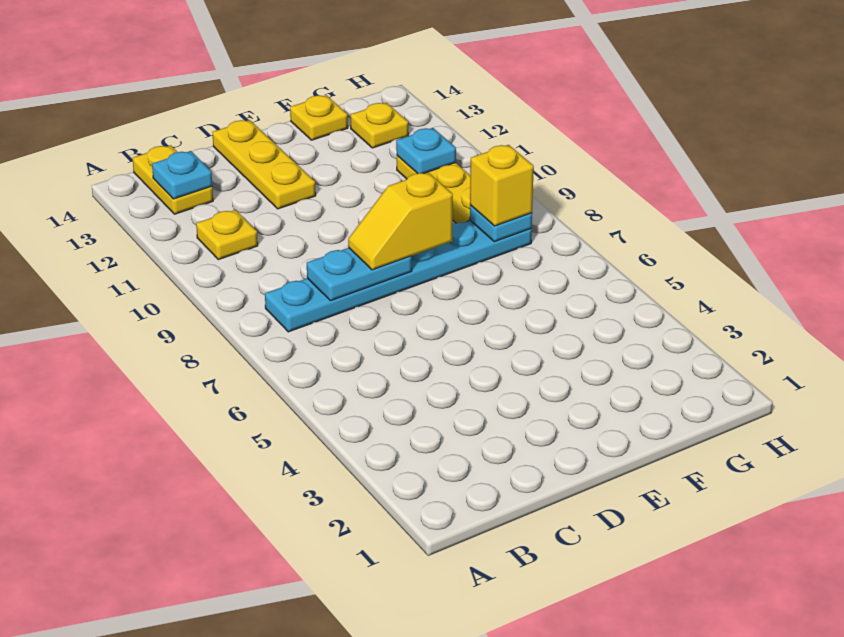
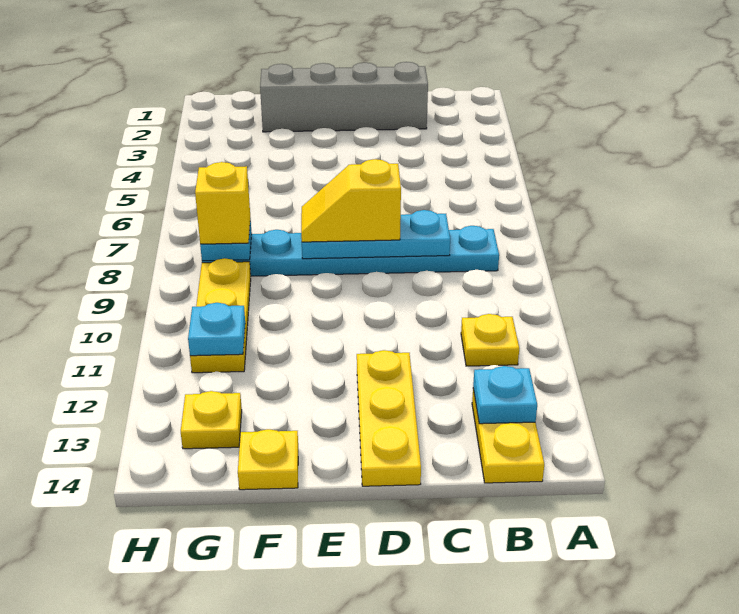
none -> grey 1x4 brick [260,62,428,132]
cyan 1x2 plate [307,248,412,301] -> cyan 1x3 plate [302,210,450,259]
yellow 1x2 slope [348,172,453,270] -> yellow 1x2 slope turned to [301,159,401,242]

